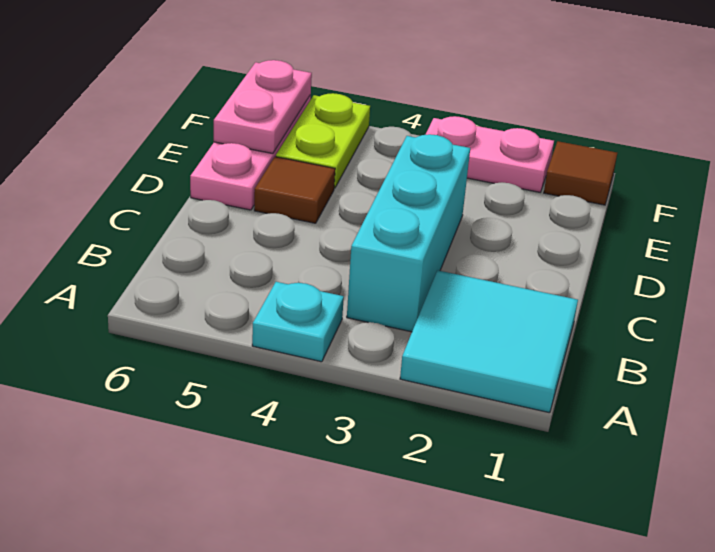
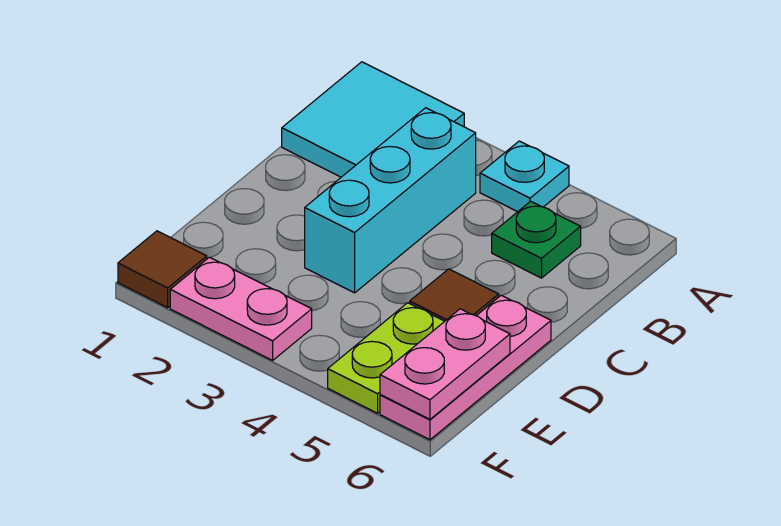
none -> green 1x1 plate [492,201,581,278]

